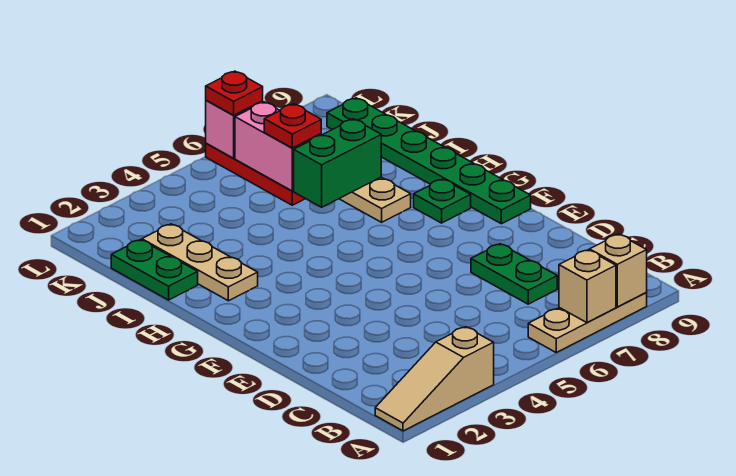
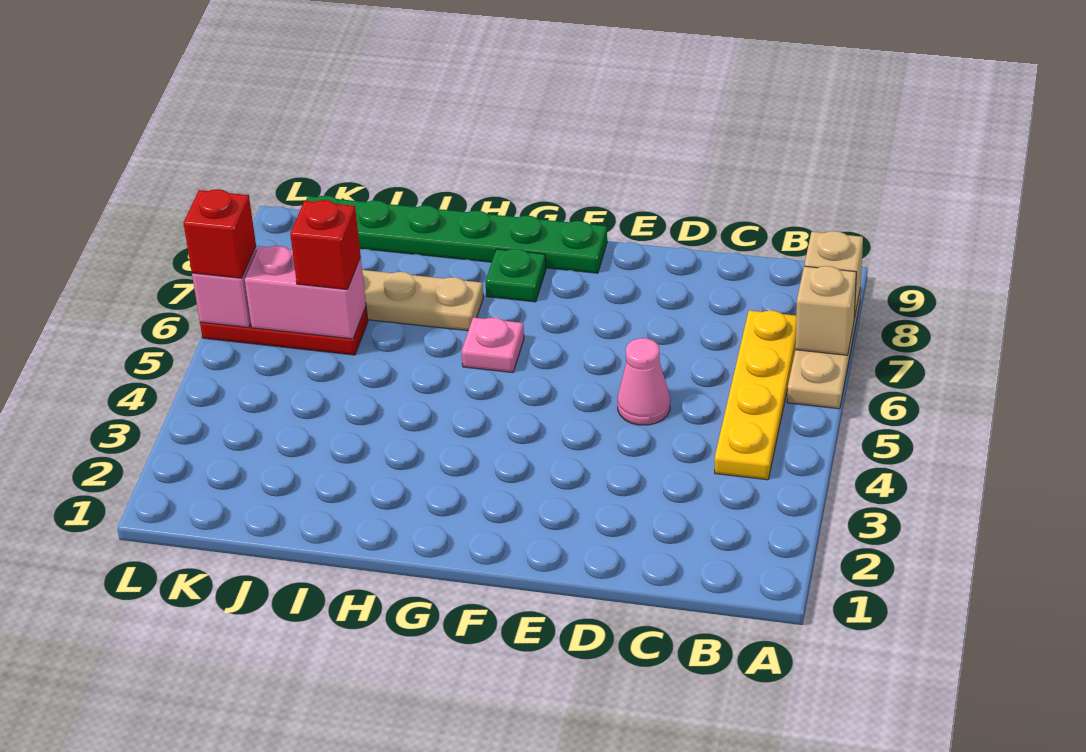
tan 1x3 slope [375,327,494,431] -> none
none -> yellow 1x4 plate [715,311,796,480]
green 1x2 plate [471,244,557,304] -> none
none -> pink 1x1 cone [617,338,670,425]
none -> pink 1x1 plate [462,317,524,373]
tan 1x3 plate [142,224,258,301] -> none
green 1x2 plate [111,240,198,300] -> none
green 1x2 brick [294,119,381,207] -> none
red 1x1 plate [264,104,321,148] -> red 1x1 brick [290,200,361,289]
red 1x1 plate [206,71,263,115] -> red 1x1 brick [184,189,256,278]

